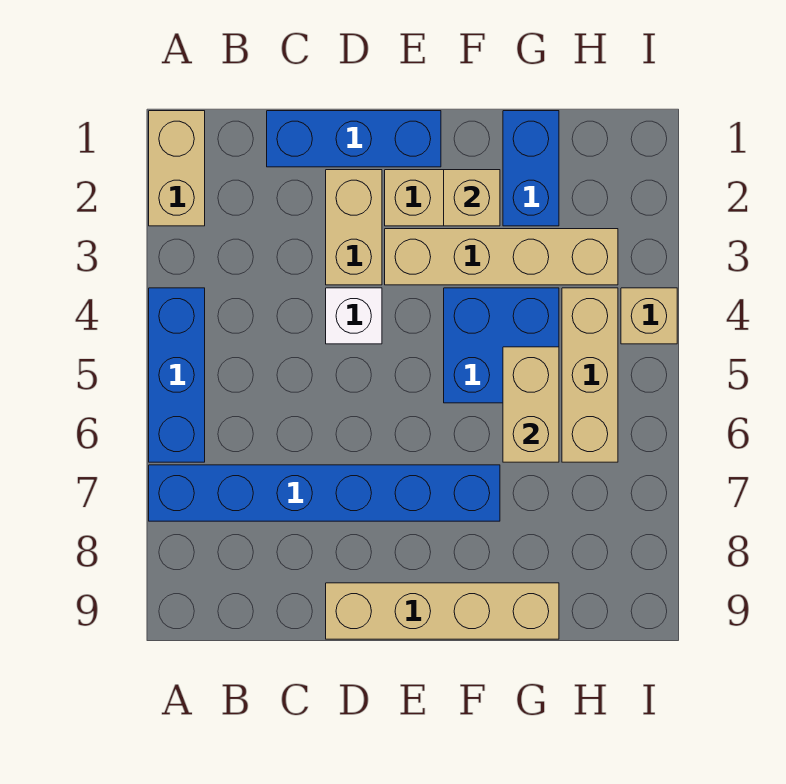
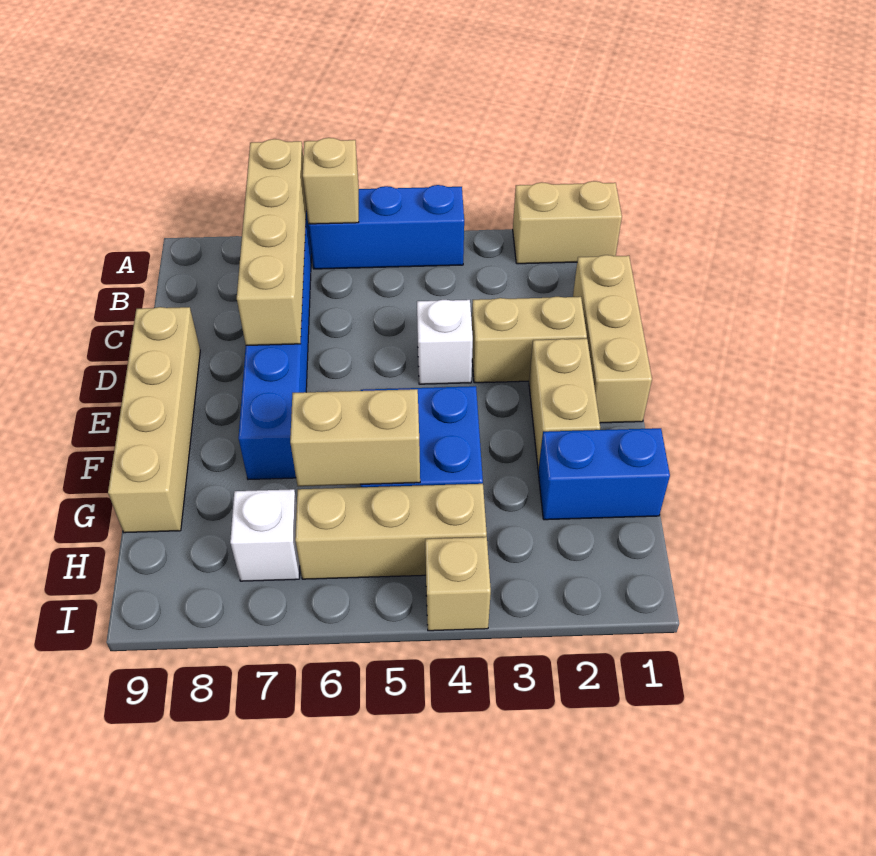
blue 1x3 brick [267,111,441,167] -> tan 1x3 brick [573,255,652,423]
tan 1x4 brick [385,229,618,285] -> tan 1x4 brick moved to [237,139,306,345]
tan 1x1 brick [444,170,500,226] -> tan 1x1 brick moved to [303,138,359,224]
none -> white 1x1 brick [230,489,300,581]

